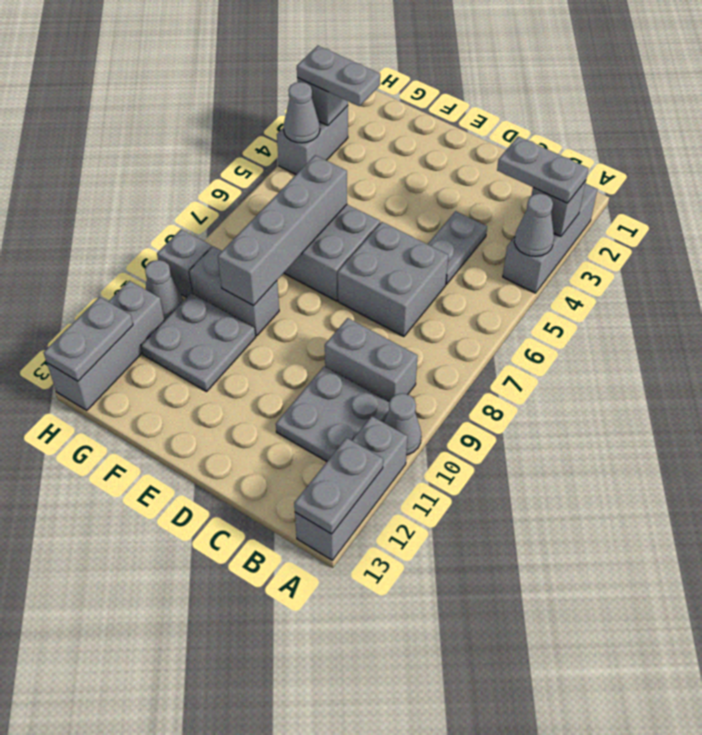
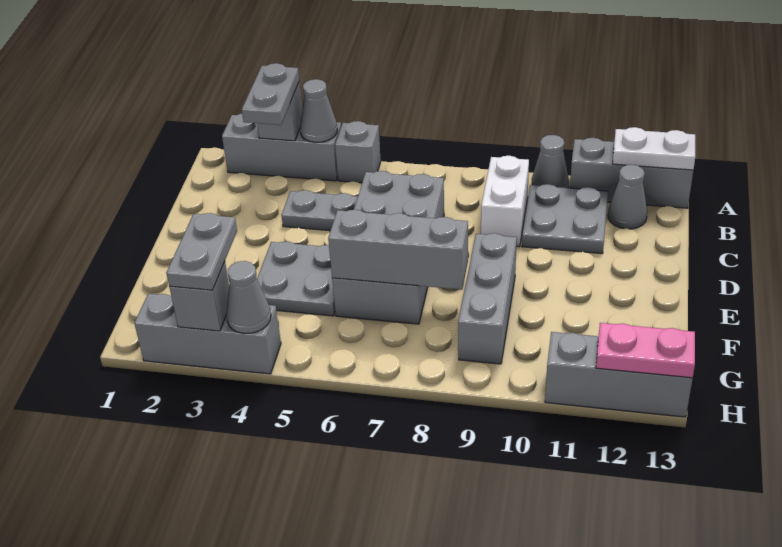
grey 1x2 plate [294,438,383,534] -> white 1x2 plate [613,127,695,170]
grey 1x2 brick [325,318,418,402] -> white 1x2 brick [481,156,529,247]
grey 1x4 brick [218,155,347,306] -> grey 1x3 brick [328,210,468,290]
grey 1x2 brick [189,246,279,336] -> grey 1x3 brick [458,233,517,364]
grey 2x2 plate [141,293,256,392] -> grey 2x2 plate moved to [257,242,335,316]
grey 1x2 brick [277,106,348,174] -> grey 1x3 brick [134,294,281,374]
grey 1x1 brick [157,229,212,297] -> grey 1x1 brick moved to [335,121,381,183]
grey 1x1 cone [145,260,183,320] -> grey 1x1 cone moved to [608,165,647,229]
grey 1x2 plate [44,297,133,381] -> pink 1x2 plate [596,323,695,378]

